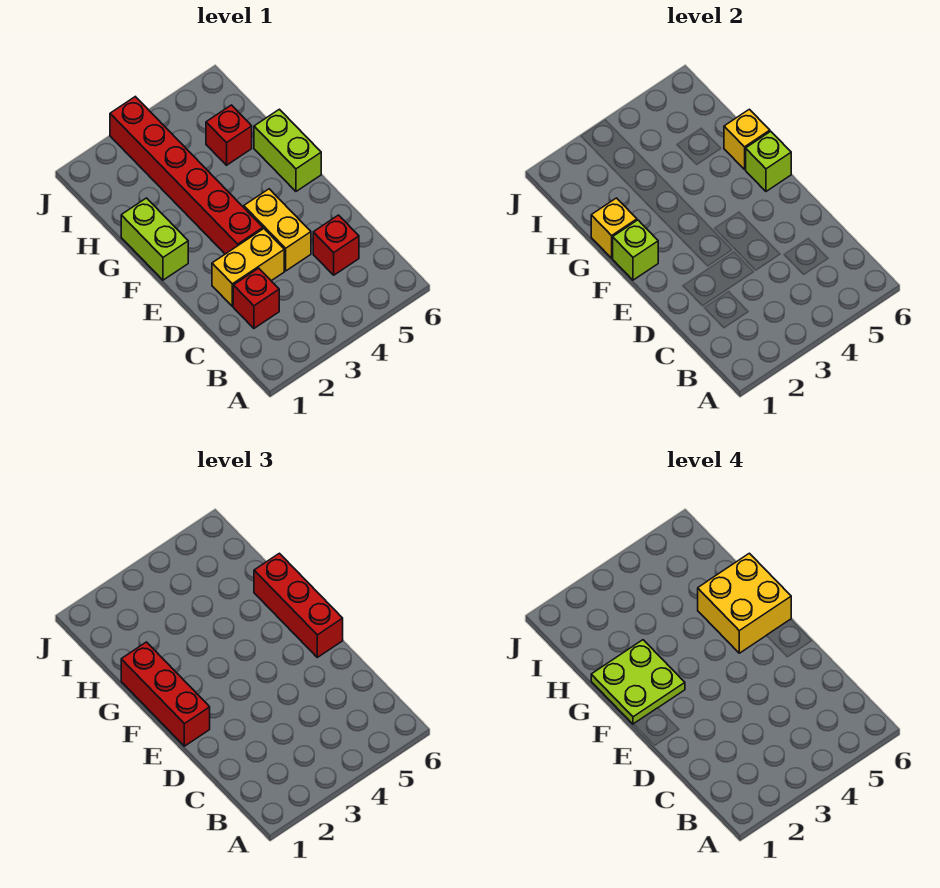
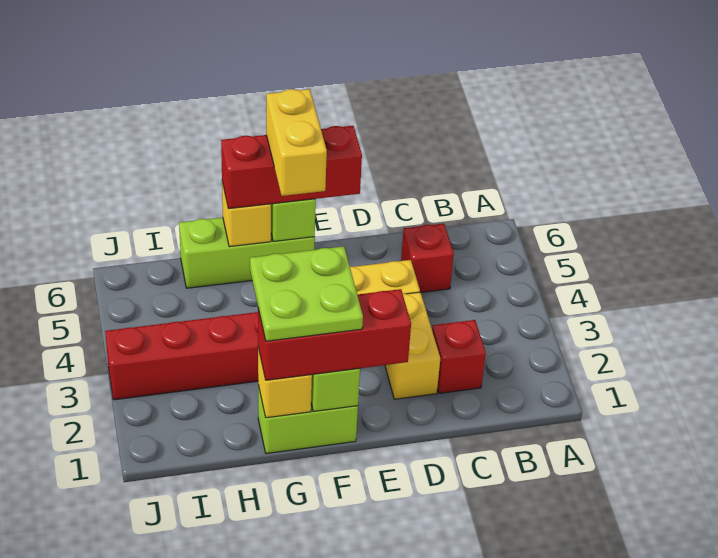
yellow 2x2 brick [698,553,791,653] -> yellow 1x2 brick [266,89,327,196]
lime 1x2 brick [254,109,321,191] -> lime 1x3 brick [179,217,315,288]
red 1x1 brick [206,105,252,165] -> none

